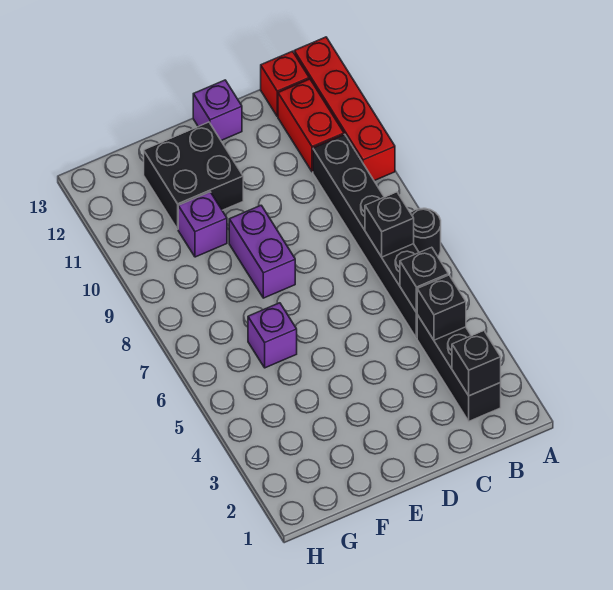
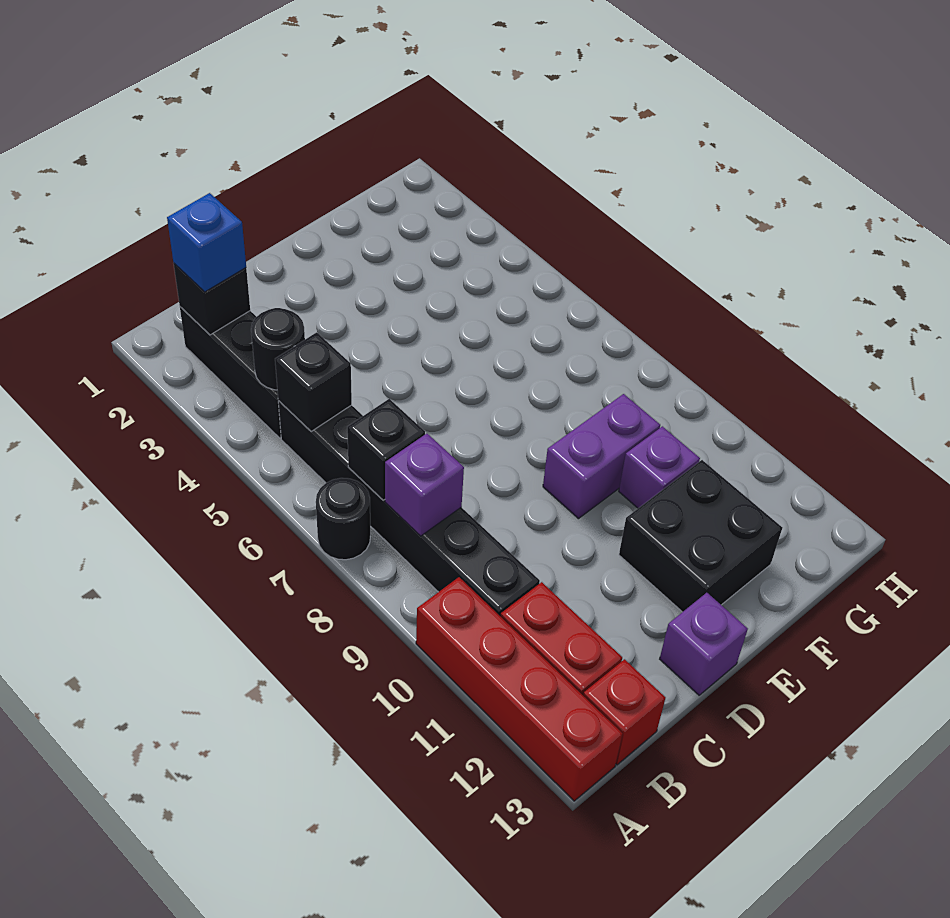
none -> blue 1x1 brick [167,193,246,292]
black 1x1 brick [417,275,466,340] -> black 1x1 round brick [251,308,305,390]
purple 1x2 brick [229,205,295,298] -> purple 1x2 brick turned to [543,394,660,519]
purple 1x1 brick [248,303,297,368] -> purple 1x1 brick moved to [385,434,464,536]

